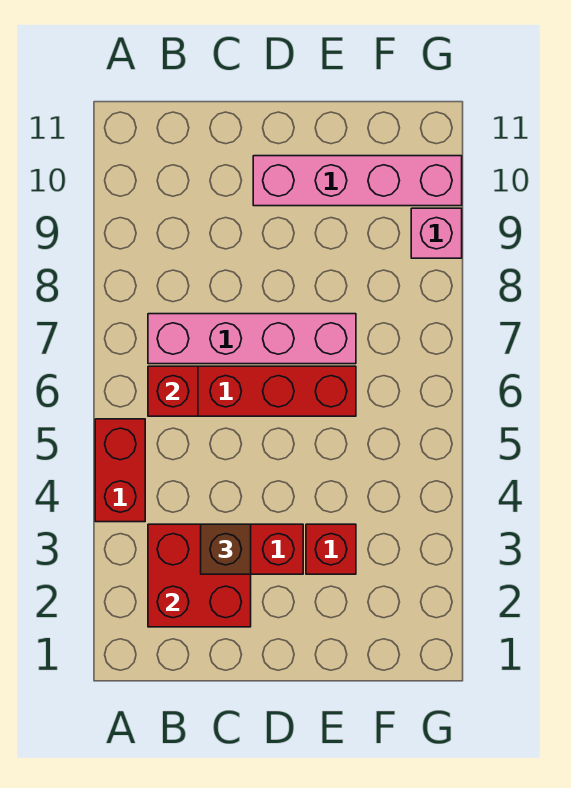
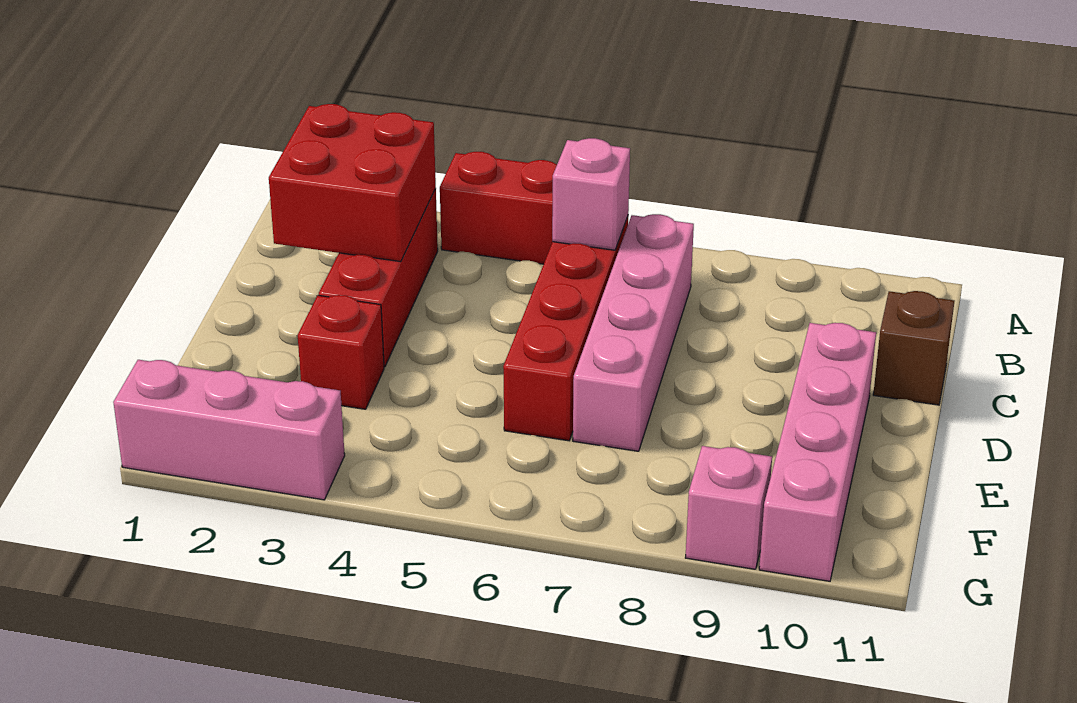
red 1x1 brick [148,366,198,416] -> pink 1x1 brick [552,138,630,250]
brown 1x1 brick [201,524,251,574] -> brown 1x1 brick moved to [873,291,954,405]
none -> pink 1x3 brick [113,360,345,500]

